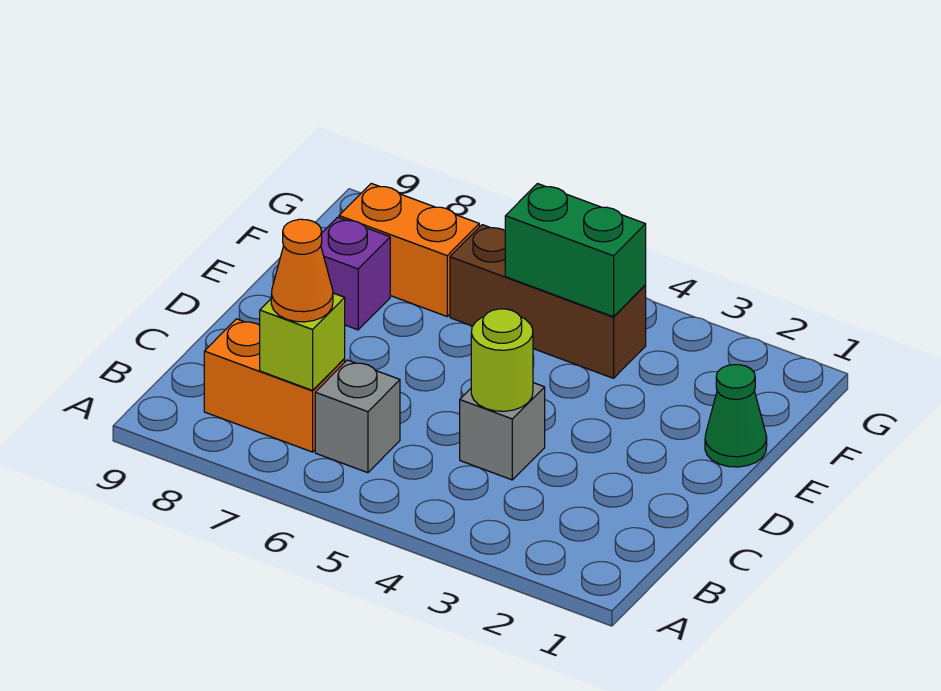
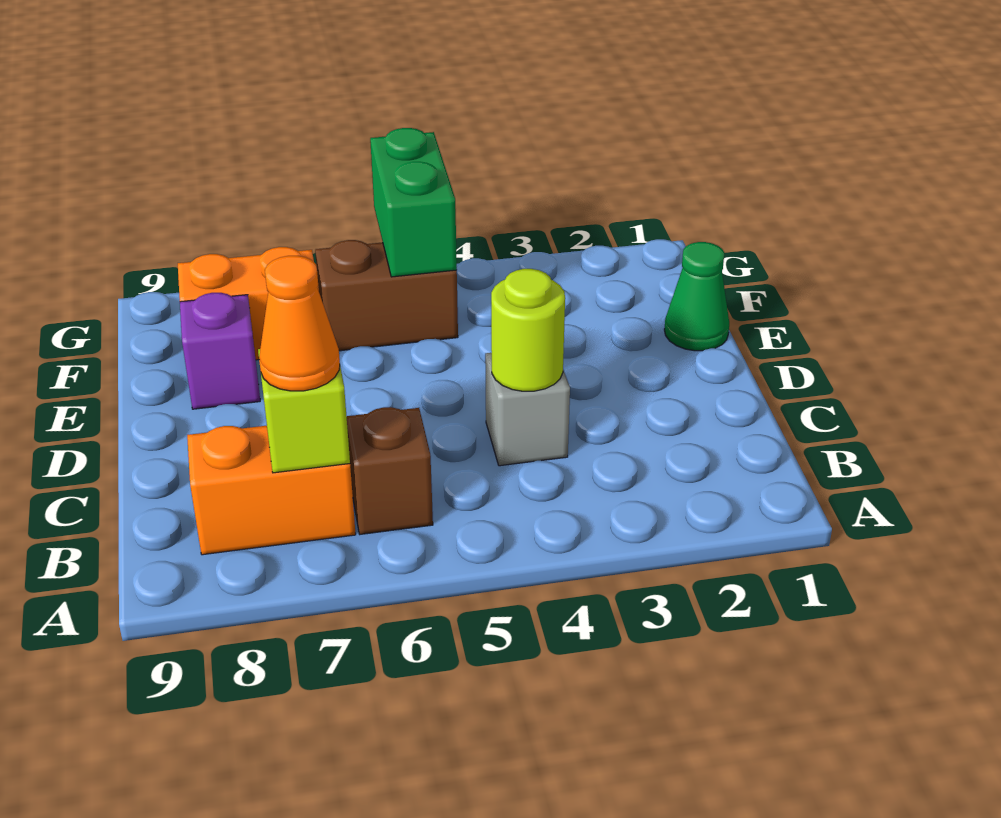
grey 1x1 brick [315,360,400,473] -> brown 1x1 brick [347,407,433,534]
brown 1x3 brick [450,225,646,378] -> brown 1x2 brick [315,240,458,351]
green 1x2 brick [505,184,646,317] -> green 1x2 brick turned to [370,128,457,277]

